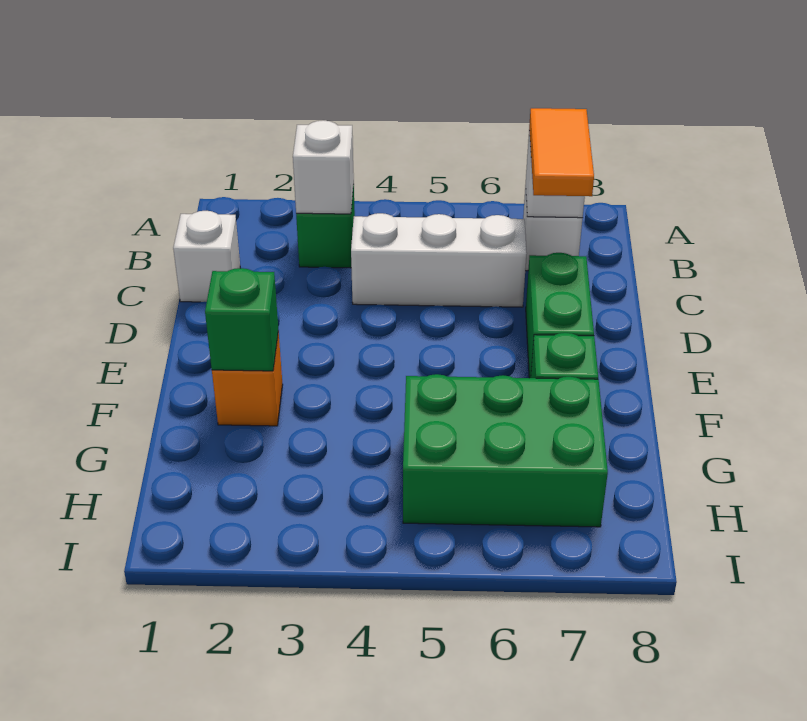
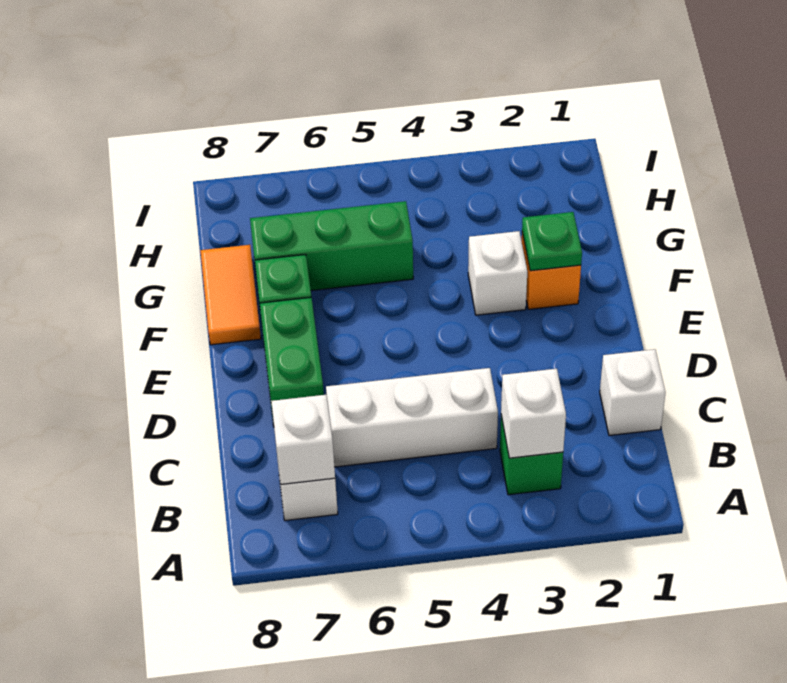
orange 1x2 tile [529,108,594,196] -> orange 1x2 tile moved to [200,245,261,345]
green 1x1 brick [205,268,278,371] -> green 1x1 plate [522,212,582,271]
none -> white 1x1 brick [468,231,527,315]
green 2x3 brick [403,374,608,527] -> green 1x3 brick [250,201,413,291]

